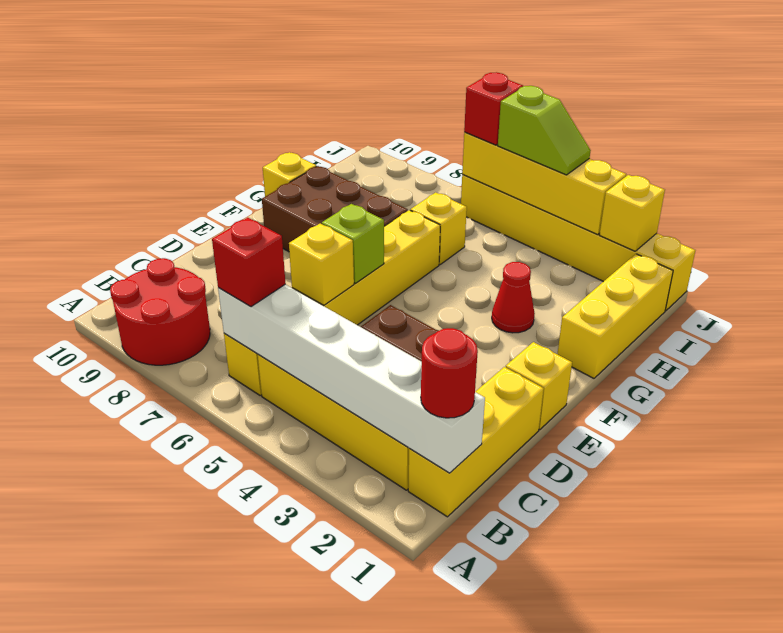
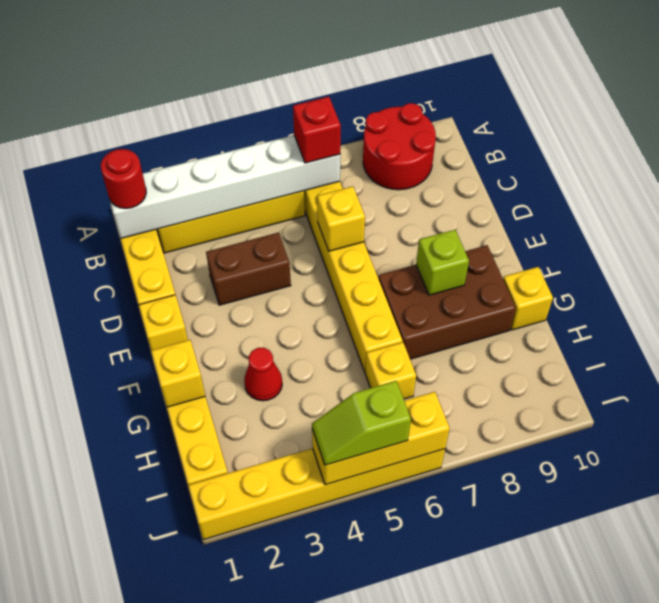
lime 1x1 brick [322,204,384,283] -> lime 1x1 brick moved to [416,230,469,295]
yellow 1x1 brick [600,175,665,251] -> yellow 1x1 brick moved to [151,340,205,407]
yellow 1x4 brick [462,132,626,235] -> yellow 1x3 brick [312,392,450,485]
red 1x1 brick [464,72,523,145] -> none

